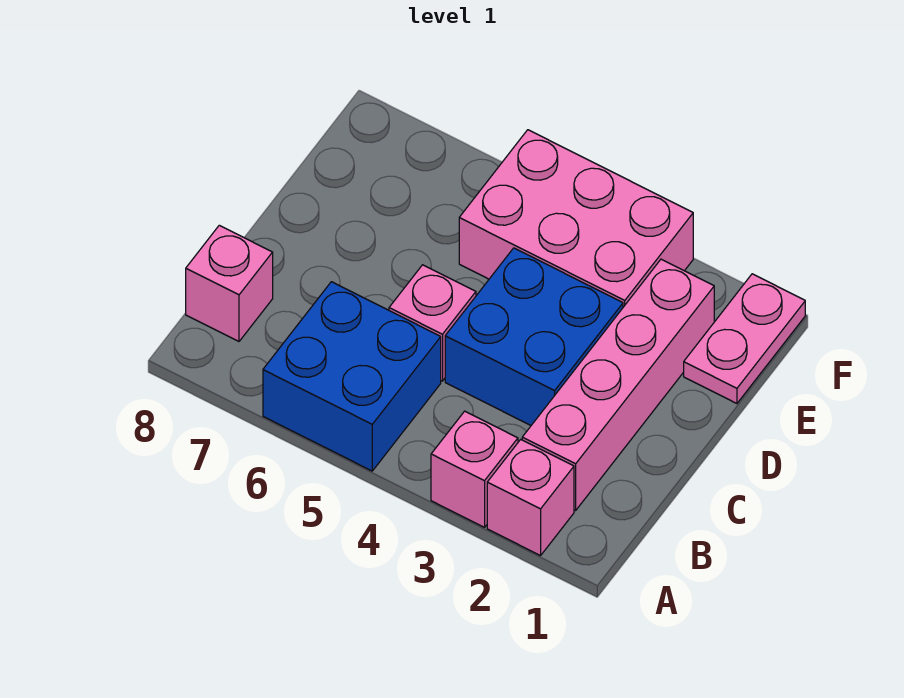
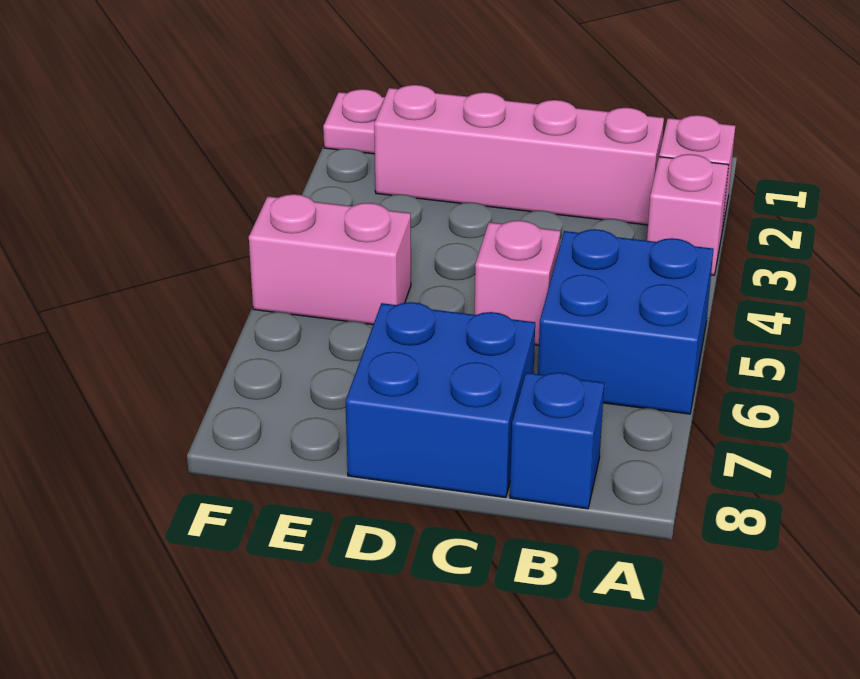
pink 1x1 brick [186,225,273,341] -> blue 1x1 brick [510,372,604,509]
blue 2x2 brick [445,248,623,425] -> blue 2x2 brick moved to [345,302,535,498]
pink 2x3 brick [459,130,693,307] -> pink 1x2 brick [249,194,411,325]

